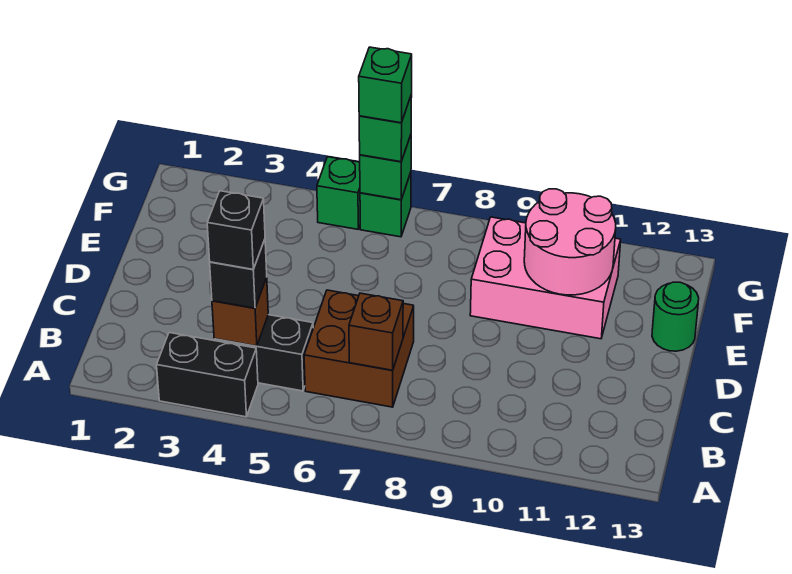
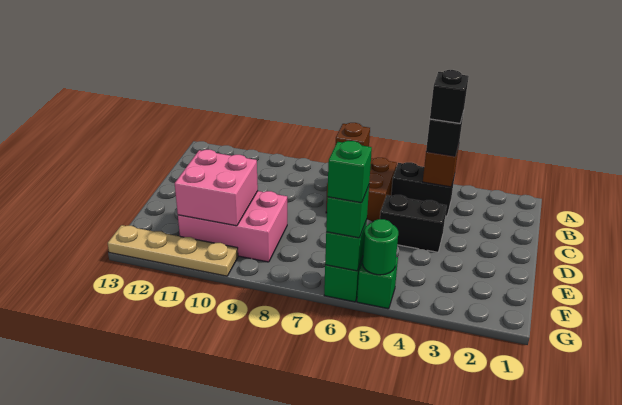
black 1x2 brick [157,333,258,417] -> black 1x2 brick moved to [380,195,447,252]
pink 2x2 round brick [524,189,616,295] -> pink 2x2 brick [175,150,258,226]
green 1x1 round brick [652,282,699,351] -> green 1x1 round brick moved to [362,219,398,275]
none -> tan 1x4 plate [108,225,238,276]

